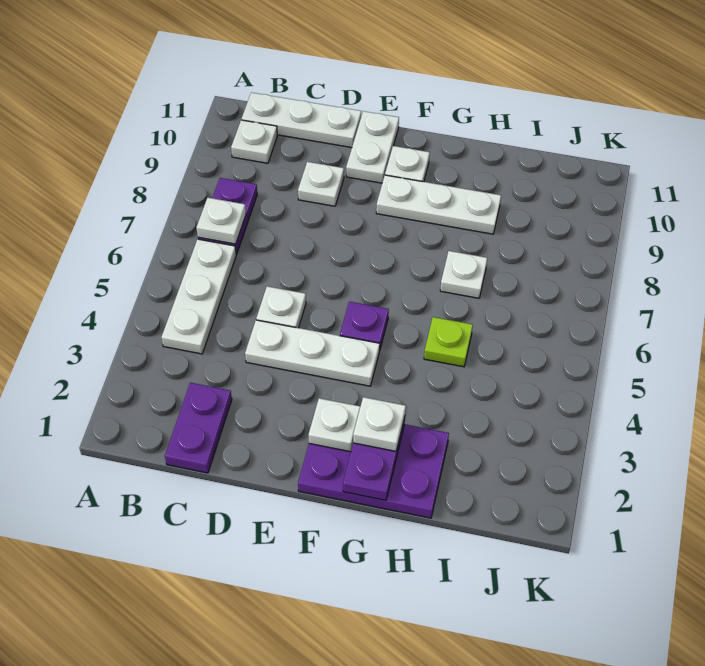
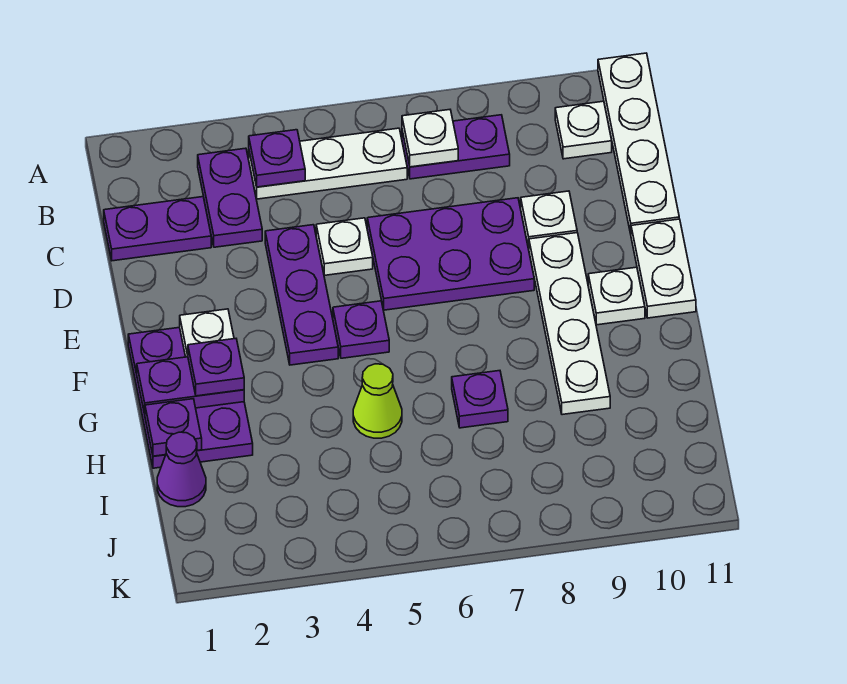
none -> purple 1x2 plate [198,148,262,247]
none -> purple 1x1 plate [249,130,305,187]
white 1x3 plate [242,92,361,148] -> white 1x4 plate [598,53,679,234]
white 1x3 plate [245,320,380,386] -> purple 1x3 plate [265,225,338,365]
none -> purple 2x3 plate [367,198,534,310]
white 1x2 plate [346,111,399,183] -> white 1x2 plate turned to [631,219,696,318]
white 1x3 plate [376,175,501,234] -> white 1x4 plate [529,233,610,415]
white 1x1 plate [353,397,406,451] -> purple 1x1 plate [188,339,244,396]
none -> purple 1x1 plate [145,399,202,456]
lime 1x1 plate [424,317,473,367] -> lime 1x1 cone [353,364,402,438]
white 1x1 plate [440,251,487,298] -> purple 1x1 plate [452,371,508,428]
none -> purple 1x1 cone [157,432,206,507]

